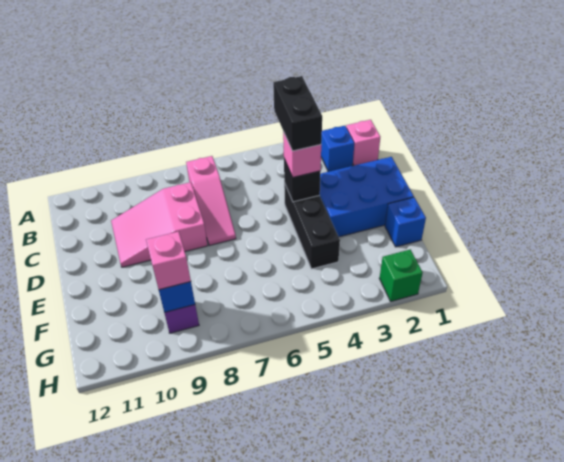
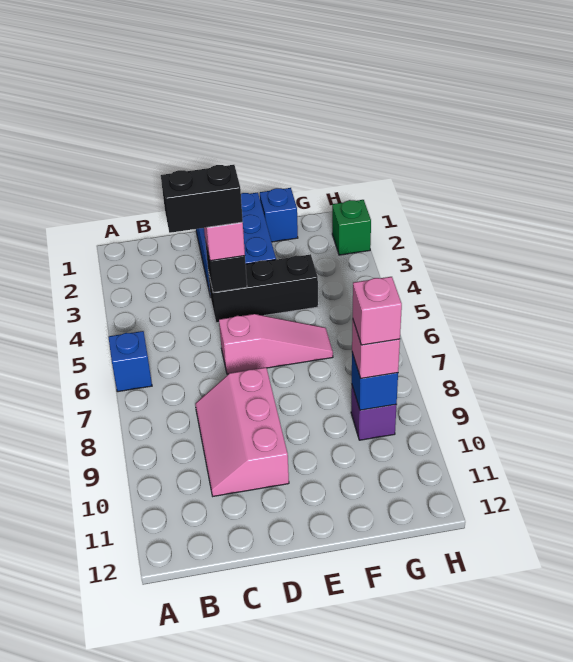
pink 1x1 brick [346,120,380,165] -> pink 1x1 brick moved to [353,277,402,345]
blue 1x1 brick [321,126,354,172] -> blue 1x1 brick moved to [108,331,152,392]
pink 1x3 slope [186,156,236,246] -> pink 1x3 slope moved to [219,314,333,374]
pink 2x3 slope [111,182,208,267] -> pink 2x3 slope turned to [195,368,289,496]

